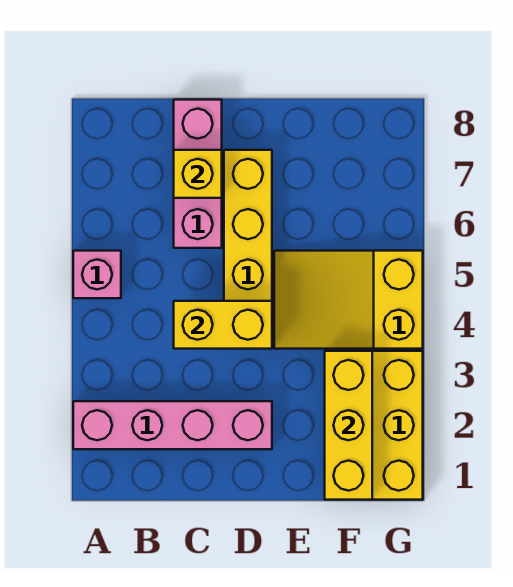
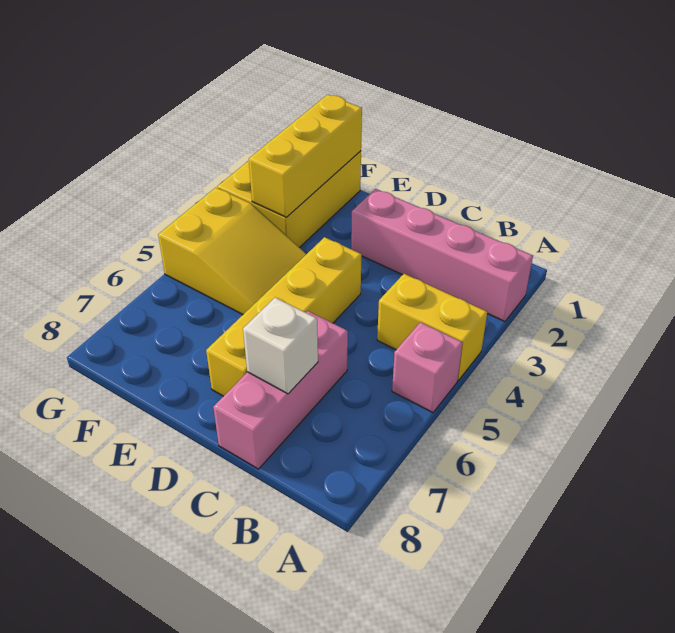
yellow 1x2 brick [174,301,272,349] -> yellow 1x2 brick moved to [377,274,487,381]
yellow 1x1 brick [174,150,222,198] -> white 1x1 brick [243,298,318,394]

